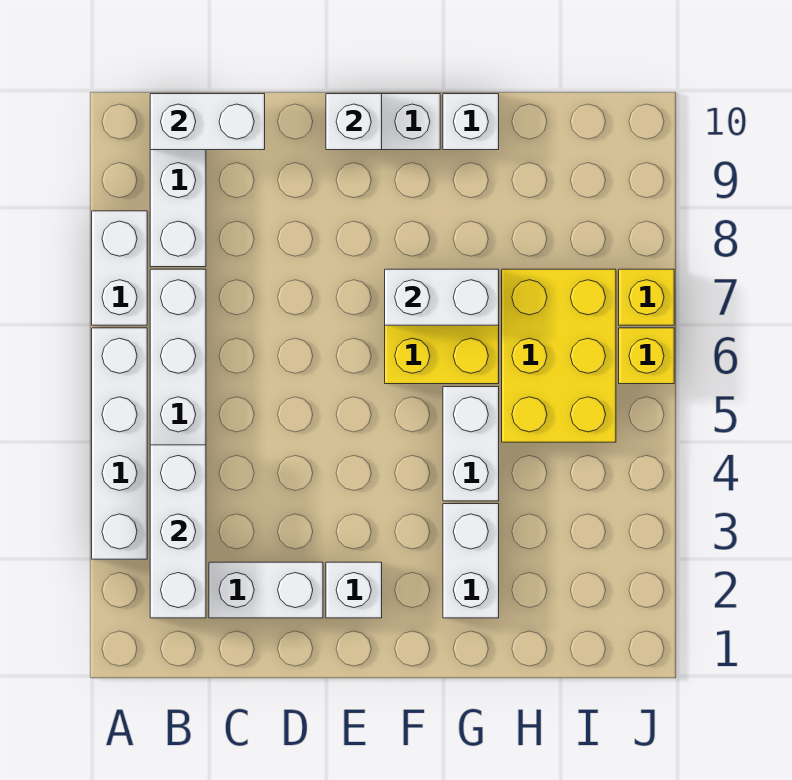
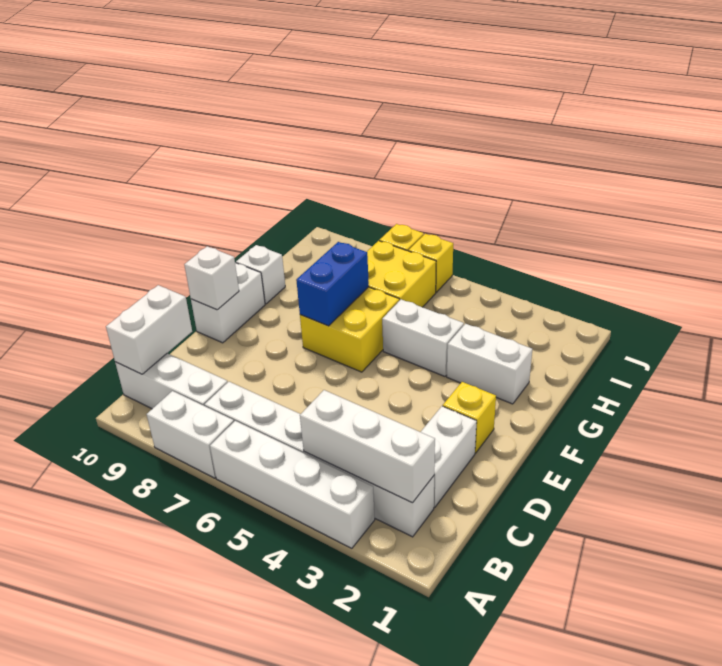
white 1x1 brick [326,562,382,618] -> yellow 1x1 brick [443,382,496,453]
white 1x2 brick [385,269,499,325] -> blue 1x2 brick [296,242,369,326]
yellow 2x3 brick [502,269,616,442] -> yellow 2x2 brick [367,241,436,307]

